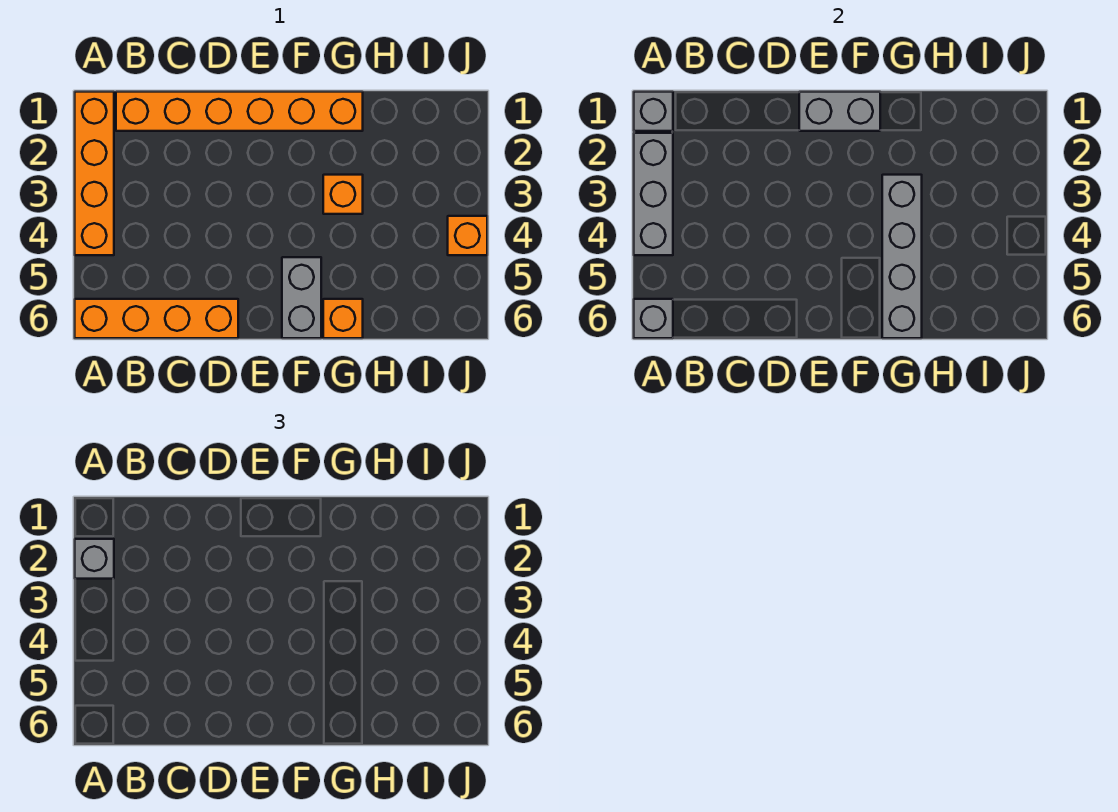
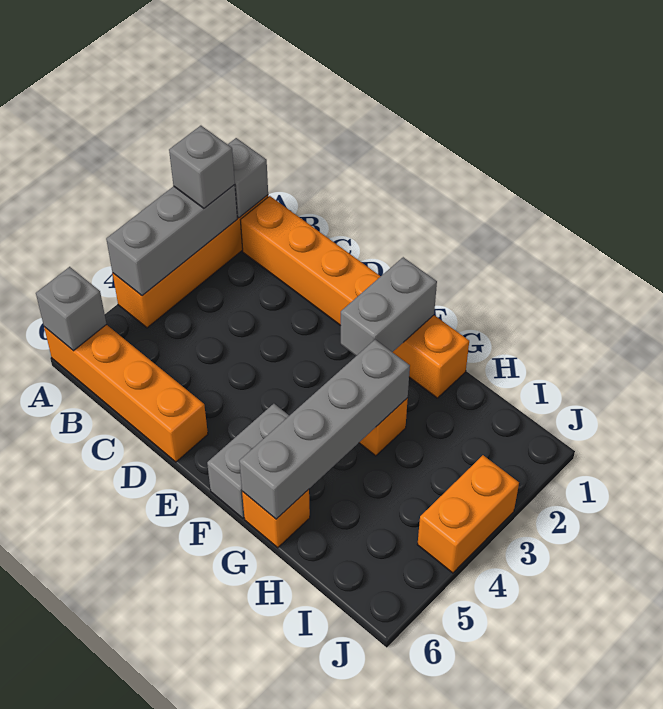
grey 1x2 brick [799,92,880,131] -> grey 1x2 brick turned to [341,257,437,356]
orange 1x1 brick [448,216,487,255] -> orange 1x2 brick [417,455,519,573]

